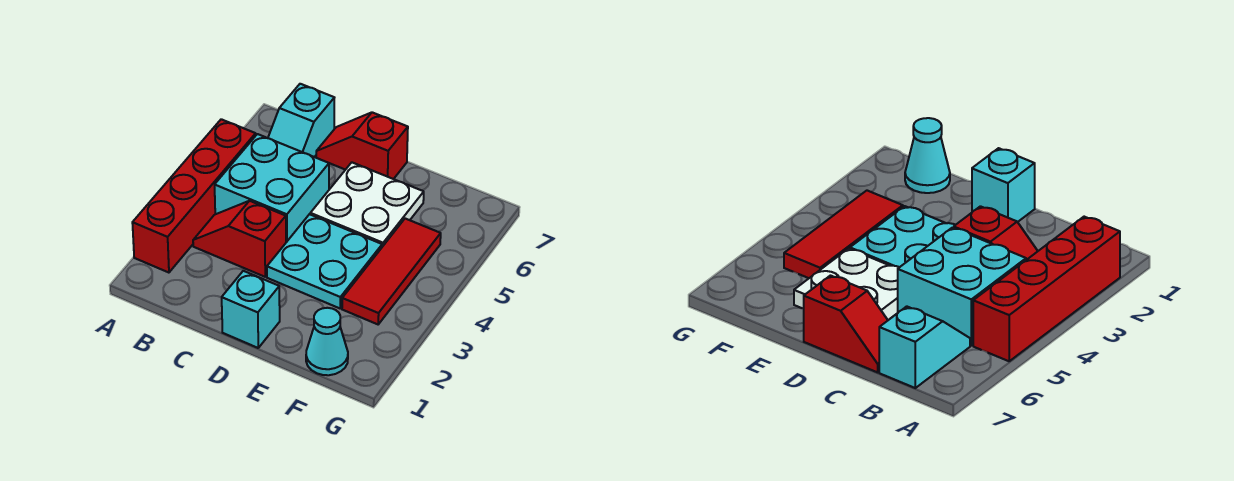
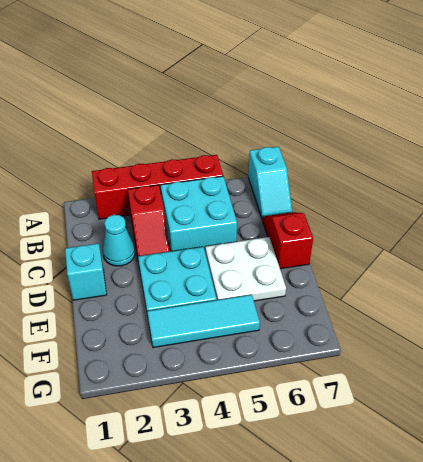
red 1x2 slope [193,201,286,277] -> red 1x2 slope turned to [128,185,170,256]
cyan 1x2 slope [268,84,334,157] -> cyan 1x2 slope turned to [248,147,292,220]
cyan 1x1 cone [306,308,348,375] -> cyan 1x1 cone moved to [103,215,135,266]
red 1x3 tile [342,219,441,324] -> cyan 1x3 tile [147,295,260,348]

